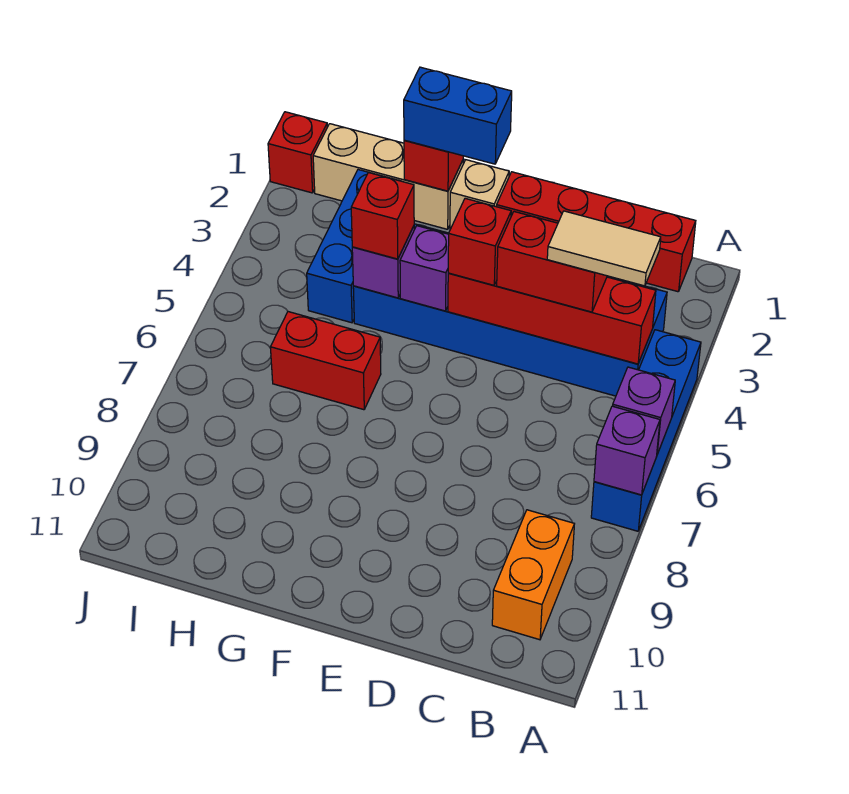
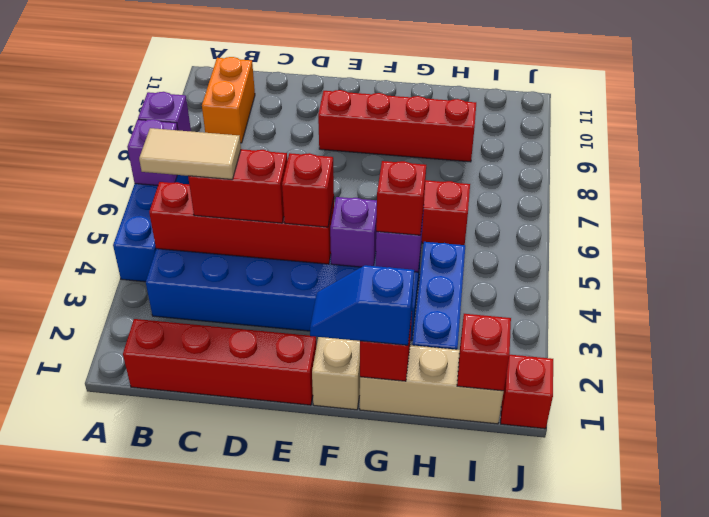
none -> red 1x4 brick [318,90,476,162]
blue 1x2 brick [404,67,512,164] -> blue 1x2 slope [310,265,414,345]
none -> red 1x1 brick [457,314,511,391]

